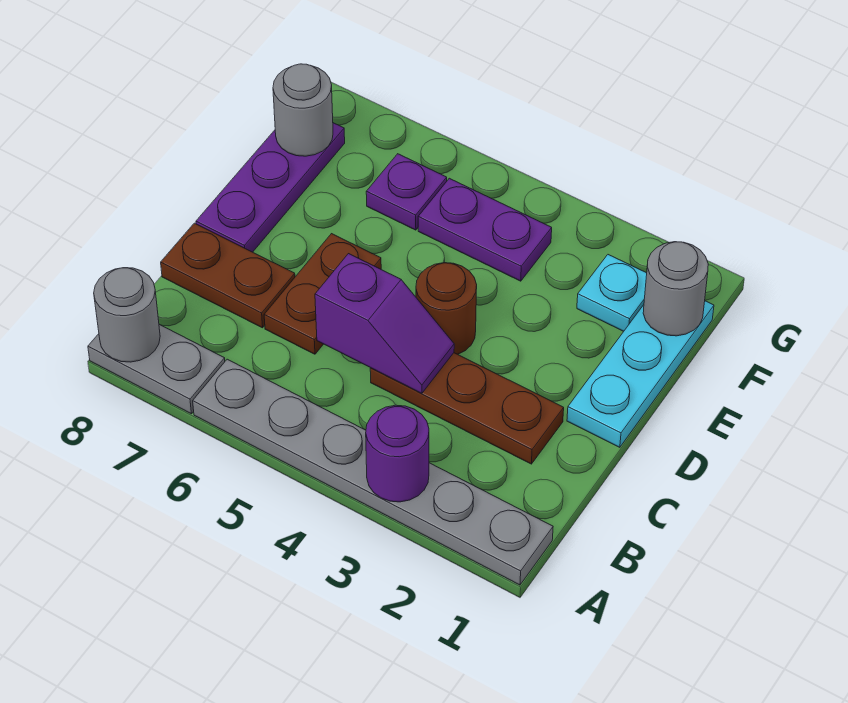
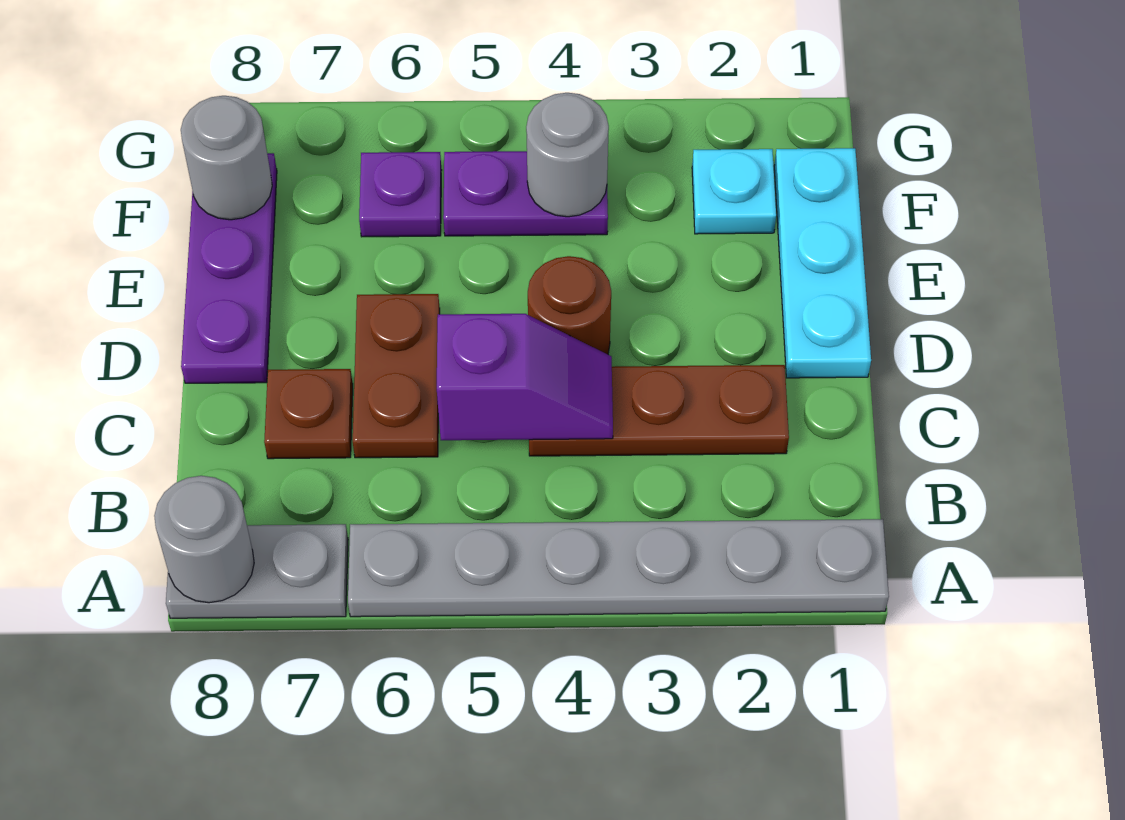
purple 1x1 round brick [366,405,429,502] -> none
brown 1x2 plate [161,223,295,328] -> brown 1x1 plate [264,369,353,459]
grey 1x1 round brick [643,242,708,336] -> grey 1x1 round brick moved to [526,93,609,217]

